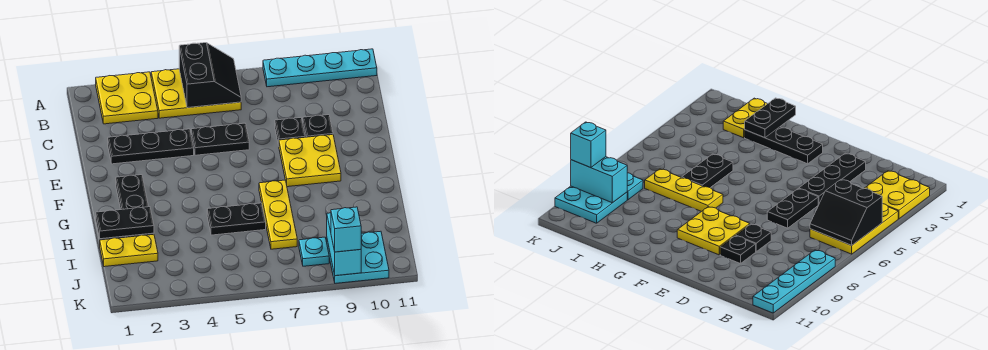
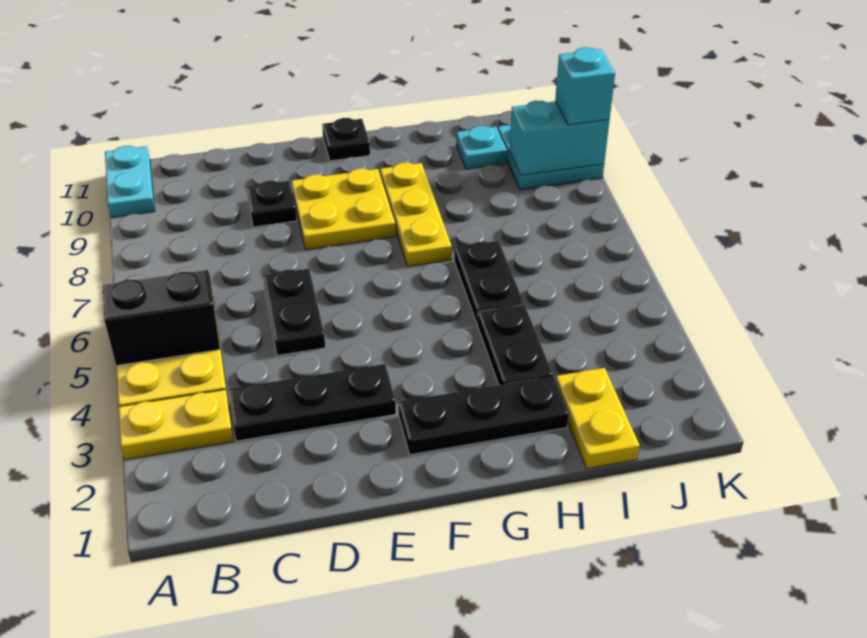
yellow 2x2 plate [96,72,158,124] -> yellow 1x2 plate [118,390,233,460]
cyan 1x4 plate [263,49,377,87] -> cyan 1x2 plate [105,146,155,218]
black 1x3 plate [108,129,194,164] -> black 1x3 plate turned to [229,364,396,441]
black 1x1 plate [275,118,305,145] -> black 1x1 plate moved to [322,118,370,161]
yellow 1x3 plate [259,180,297,249] -> yellow 1x3 plate turned to [380,163,452,267]
black 1x2 plate [96,207,154,239] -> black 1x2 plate moved to [477,305,553,385]
cyan 1x1 plate [299,237,329,266] -> cyan 1x1 plate moved to [456,126,507,169]

